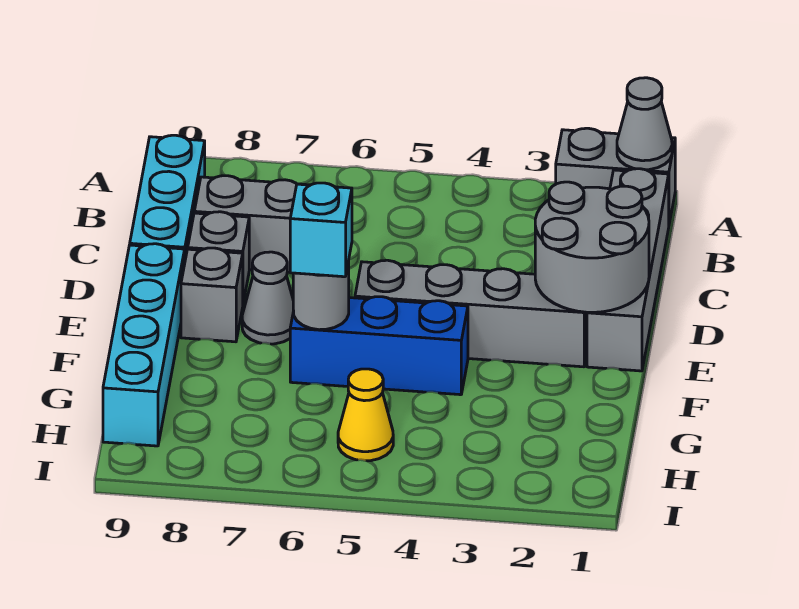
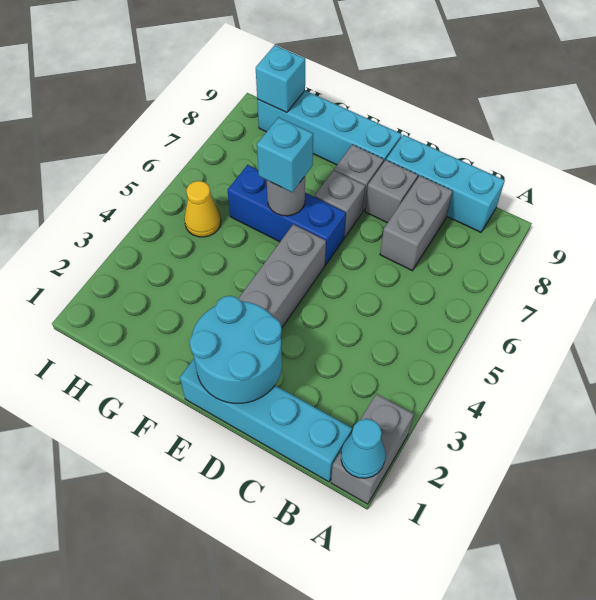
grey 1x1 cone [617,78,672,170] -> cyan 1x1 cone [341,419,385,478]
grey 1x4 brick [587,169,669,371] -> cyan 1x4 brick [180,359,352,482]
grey 2x2 round brick [535,182,649,312] -> cyan 2x2 round brick [190,296,282,403]
grey 1x1 cone [242,252,294,344] -> grey 1x1 brick [315,170,365,237]
blue 1x3 brick [290,297,468,395] -> blue 1x3 brick turned to [227,165,346,265]
none -> cyan 1x1 brick [256,45,305,113]

